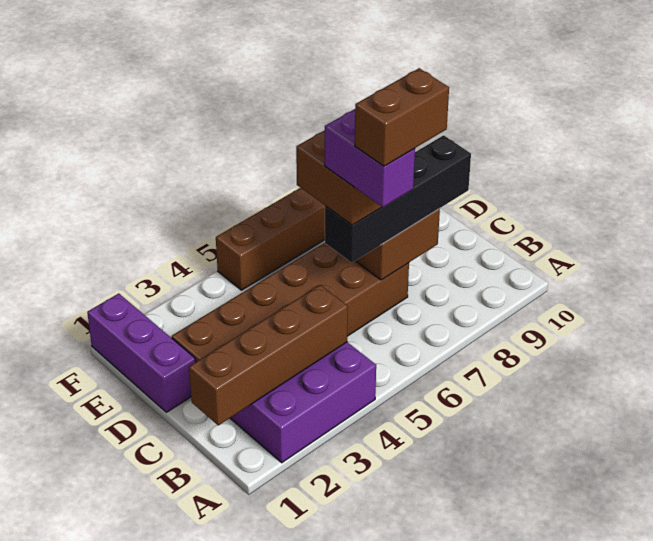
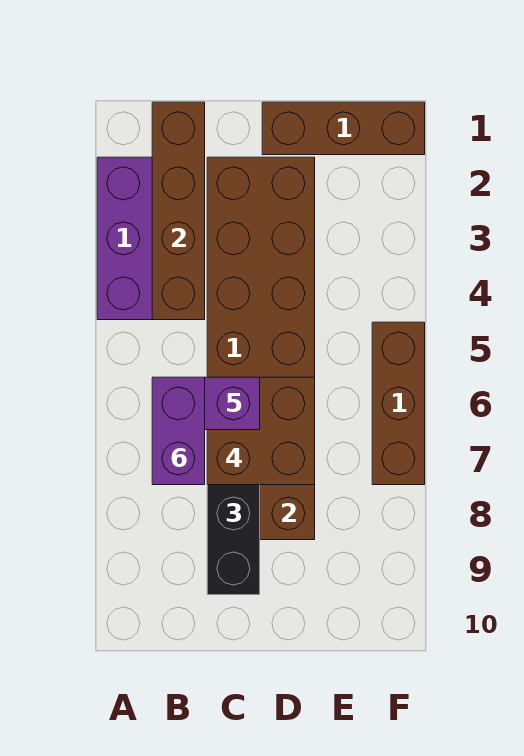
brown 1x2 brick [355,68,449,166] -> purple 1x2 brick [152,377,205,485]
purple 1x3 brick [87,293,195,412] -> brown 1x3 brick [262,102,425,155]

